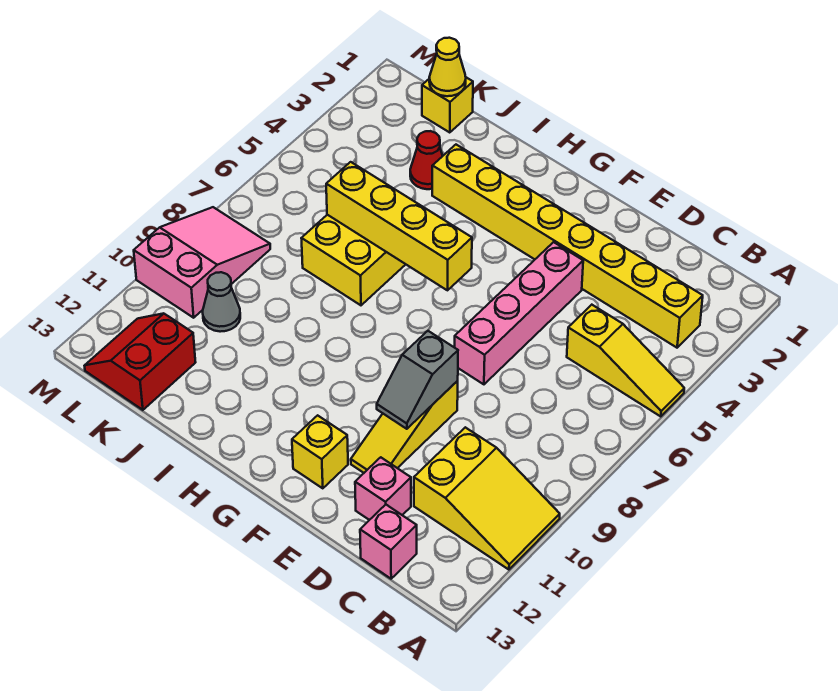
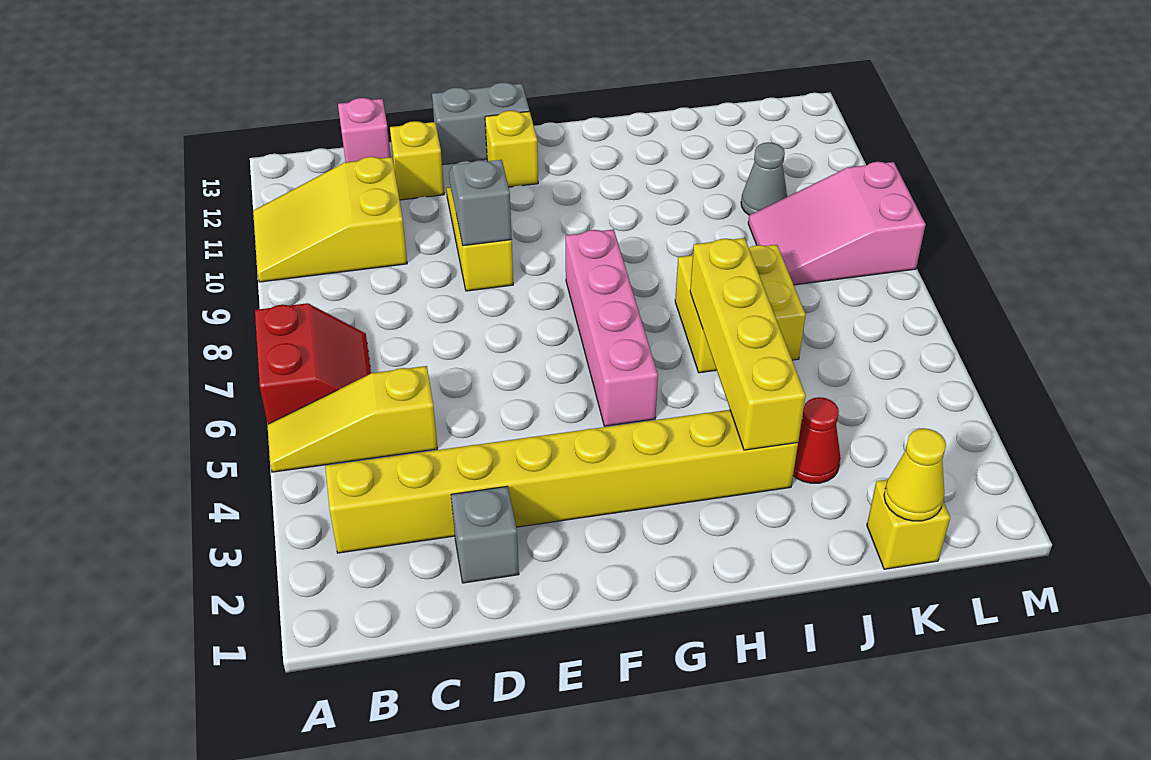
none -> grey 1x1 brick [451,486,519,583]
pink 1x1 brick [355,457,411,520] -> yellow 1x1 brick [390,121,444,200]
pink 1x4 brick [455,242,583,384] -> pink 1x4 brick moved to [566,229,658,426]
none -> grey 1x2 brick [432,82,529,165]
yellow 1x4 brick [326,162,472,290] -> yellow 1x4 brick turned to [690,238,806,450]
red 2x2 slope [84,314,196,410] -> red 2x2 slope moved to [255,303,371,424]
pink 2x3 slope [134,207,270,318] -> pink 2x3 slope turned to [748,162,925,285]

